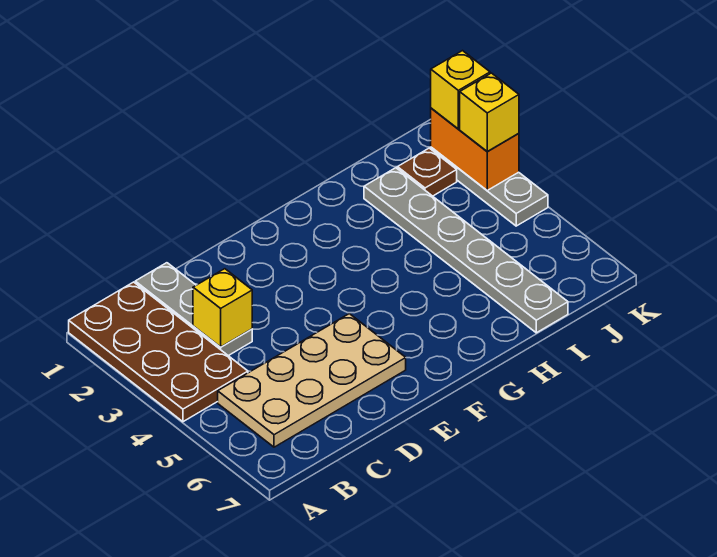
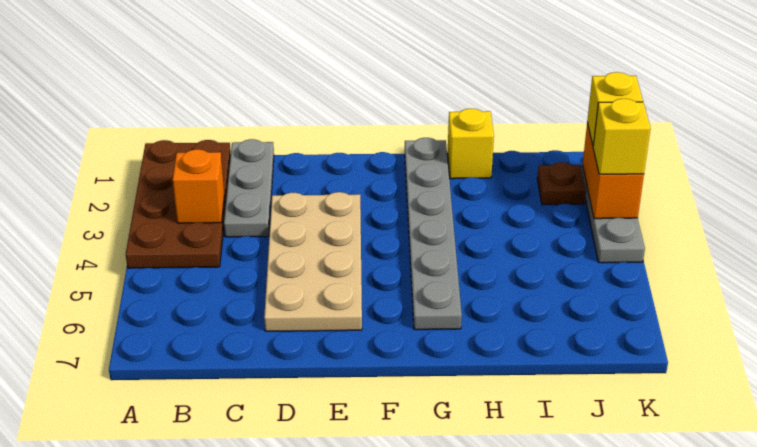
none -> orange 1x1 brick [173,149,224,223]
tan 2x4 plate [218,314,406,447] -> tan 2x4 plate turned to [264,192,362,331]
yellow 1x1 brick [193,269,252,347] -> yellow 1x1 brick moved to [447,109,494,179]
grey 1x6 plate [364,168,568,333] -> grey 1x6 plate moved to [405,138,462,330]

